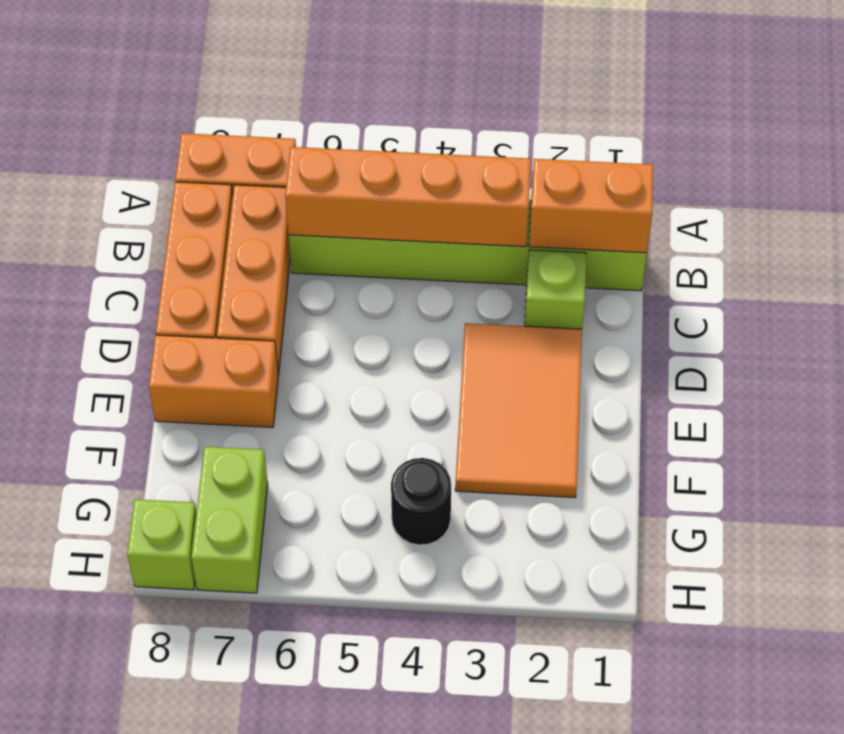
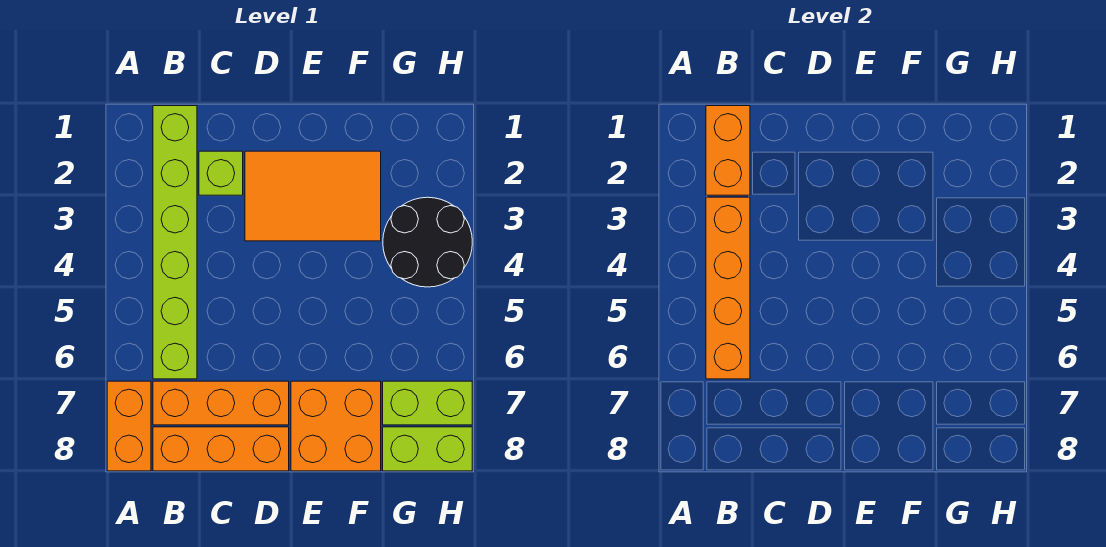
orange 1x2 brick [149,335,278,427] -> orange 2x2 brick [291,381,381,471]
black 1x1 round brick [391,458,451,545] -> black 2x2 round brick [383,197,472,287]
lime 1x1 brick [127,499,196,590] -> lime 1x2 brick [383,427,472,471]

